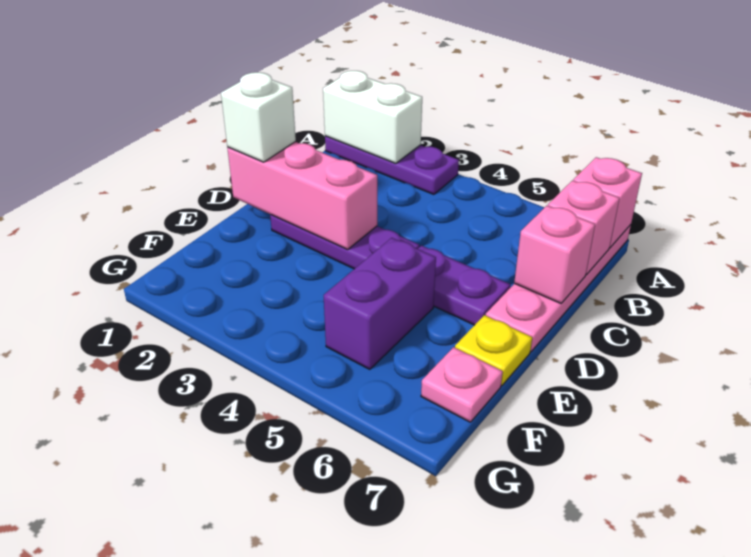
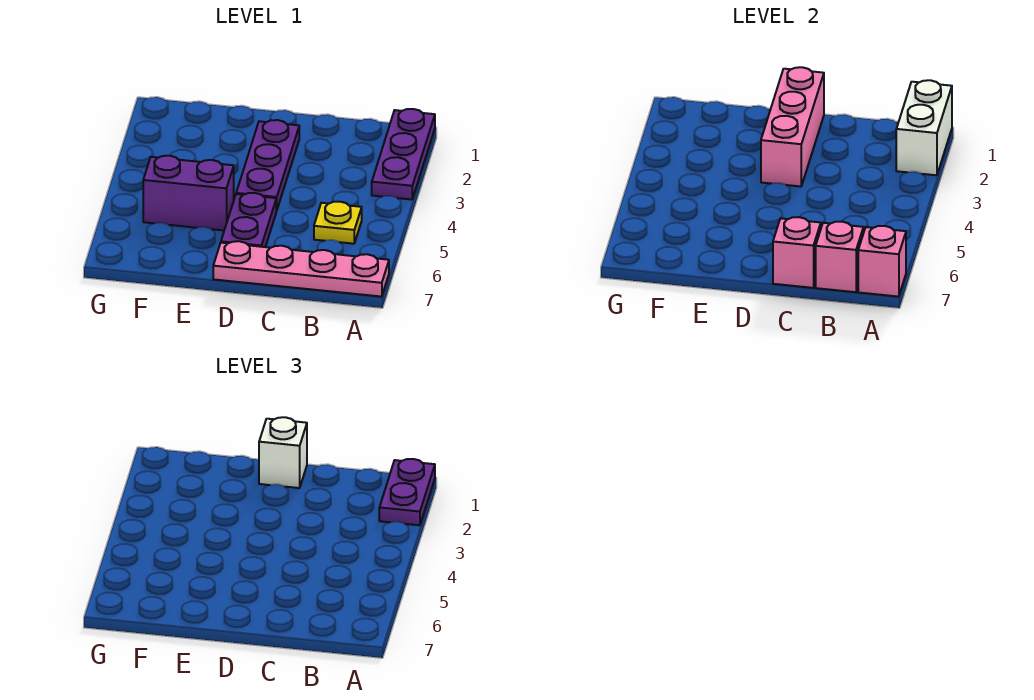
none -> purple 1x2 plate [379,459,435,525]
yellow 1x1 plate [455,315,532,385] -> yellow 1x1 plate moved to [314,202,362,244]
pink 1x1 plate [421,347,503,422] -> none

